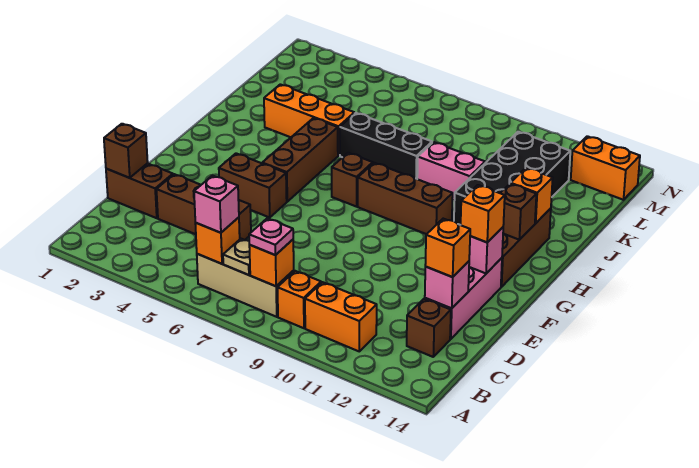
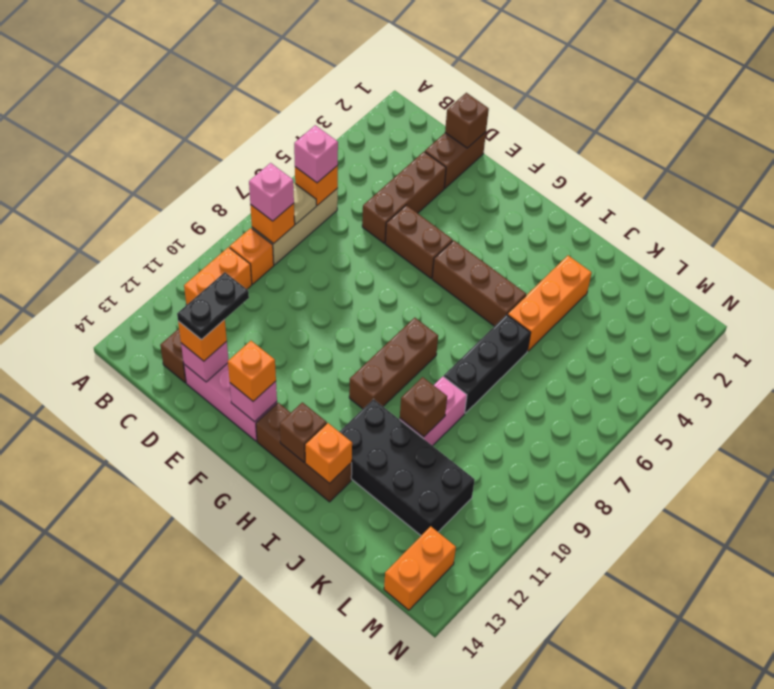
pink 1x1 plate [249,218,293,255] -> pink 1x1 brick [249,163,294,221]
none -> black 1x2 plate [177,272,249,340]
brown 1x2 brick [219,153,287,217] -> brown 1x2 brick turned to [385,205,453,278]
brown 1x1 brick [332,153,373,207] -> brown 1x1 brick moved to [400,377,447,437]

